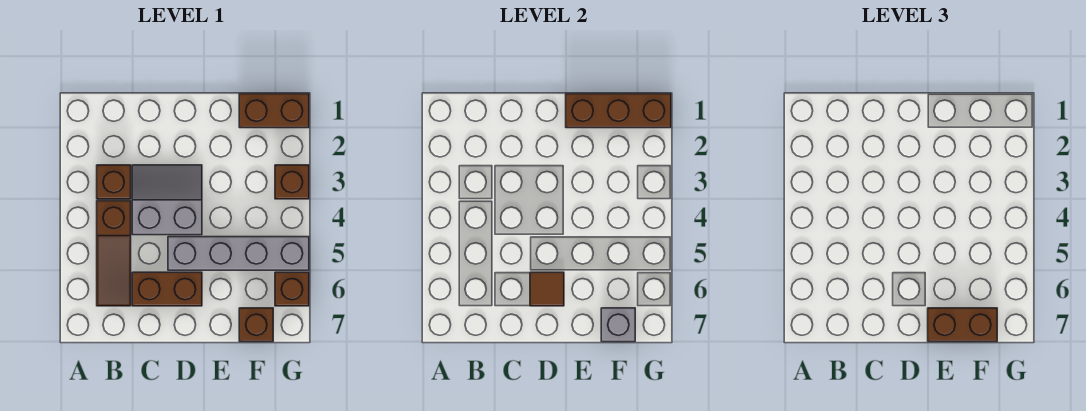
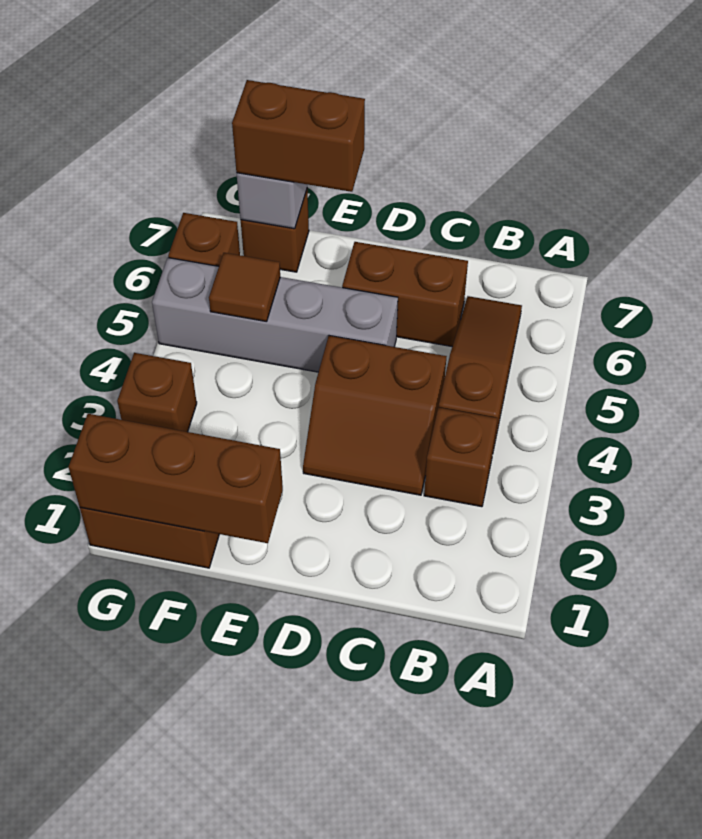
grey 2x2 slope [132,165,202,235] -> brown 2x2 slope [303,336,447,495]
brown 1x1 tile [530,272,564,306] -> brown 1x1 tile moved to [209,253,280,322]

